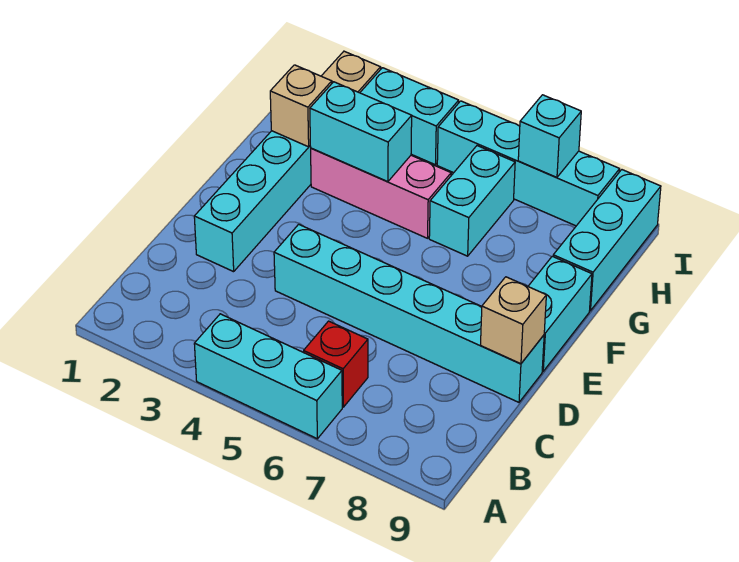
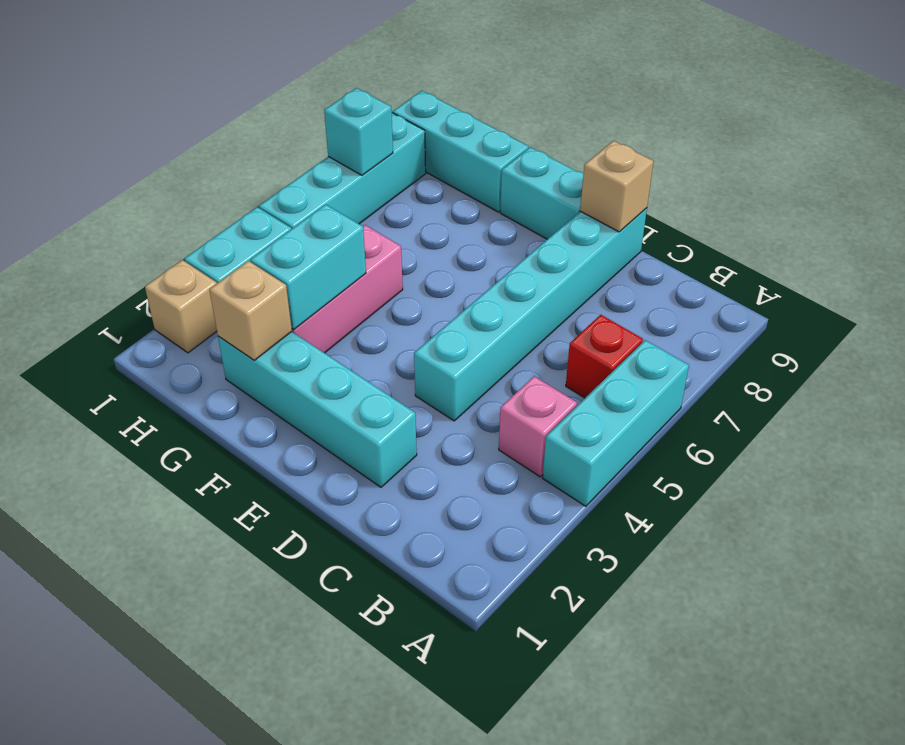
none -> pink 1x1 brick [499,376,577,477]
cyan 1x2 brick [429,146,515,256] -> none

